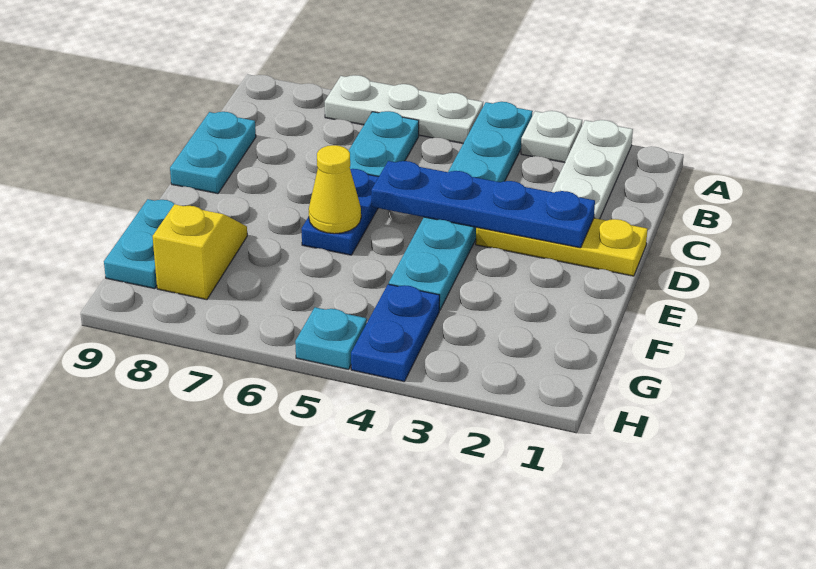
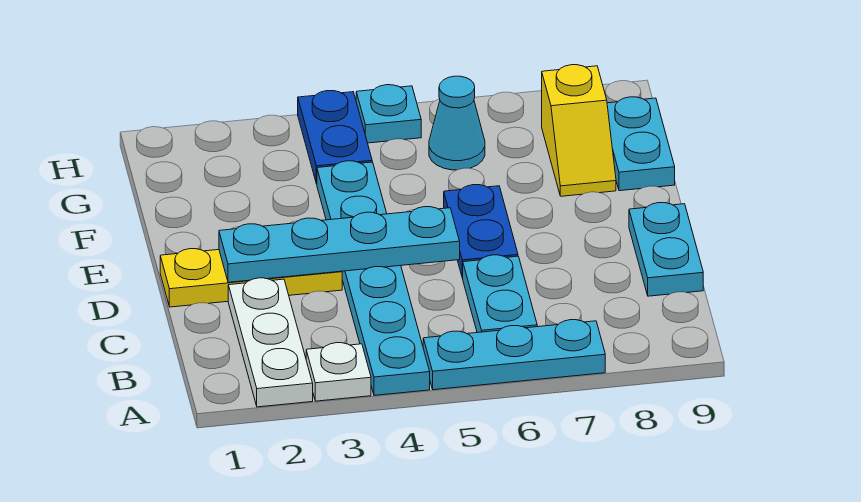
white 1x3 plate [325,75,483,143] -> cyan 1x3 plate [423,320,605,390]
blue 1x4 plate [371,161,595,248] -> cyan 1x4 plate [219,207,460,282]
yellow 1x1 cone [309,145,361,234] -> none
none -> cyan 1x1 cone [429,76,485,170]

